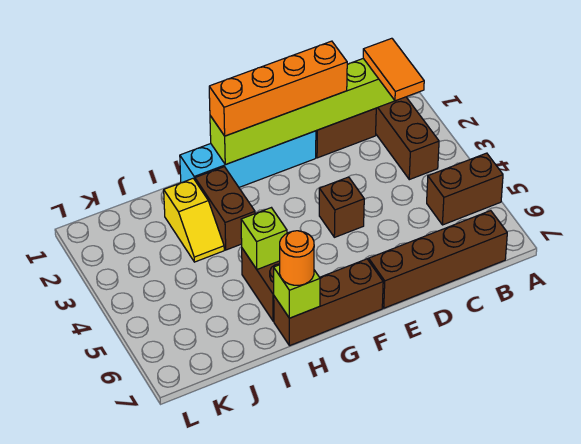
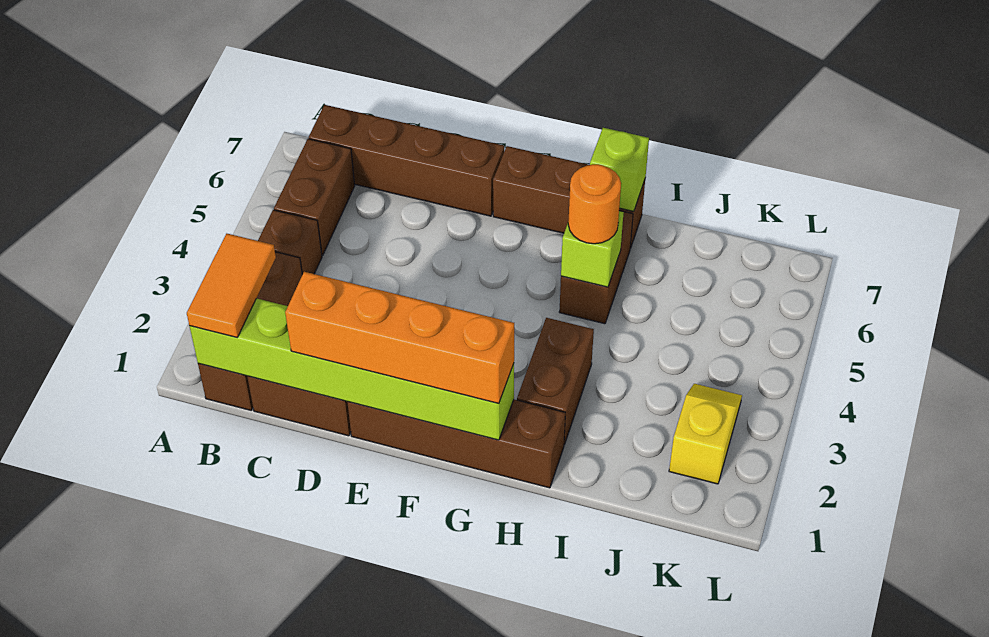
brown 1x2 brick [427,153,503,225] -> brown 1x2 brick turned to [274,139,355,255]
cyan 1x4 brick [180,131,316,187] -> brown 1x4 brick [347,400,565,488]
brown 1x1 brick [319,177,364,237] -> brown 1x1 brick moved to [258,210,322,274]
orange 1x1 round brick [280,231,314,285] -> orange 1x1 round brick moved to [568,164,621,244]
yellow 1x2 slope [164,178,224,262] -> yellow 1x2 slope moved to [669,384,742,484]

